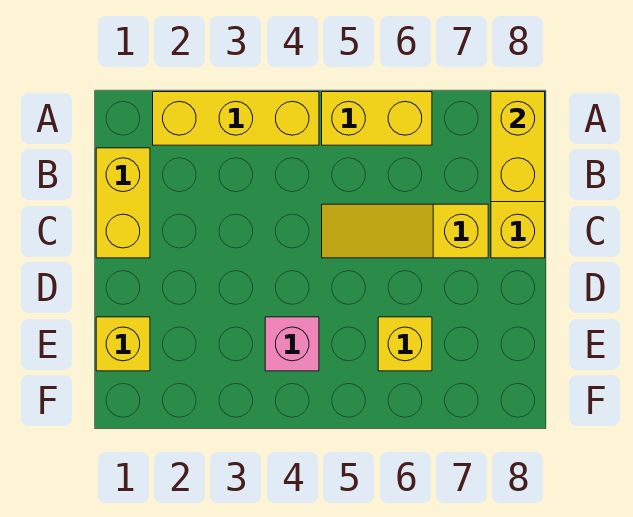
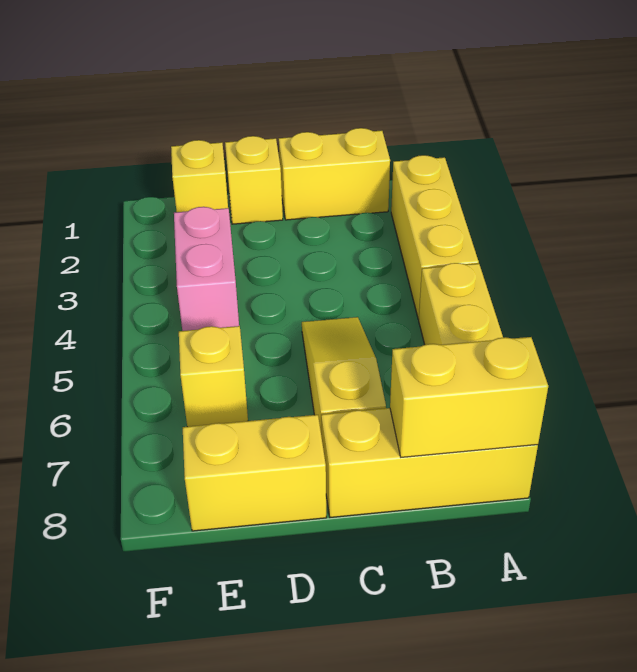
none -> yellow 1x1 brick [225,136,283,224]
none -> yellow 1x2 brick [183,415,326,531]
pink 1x1 brick [265,317,319,371] -> pink 1x2 brick [174,207,239,331]

